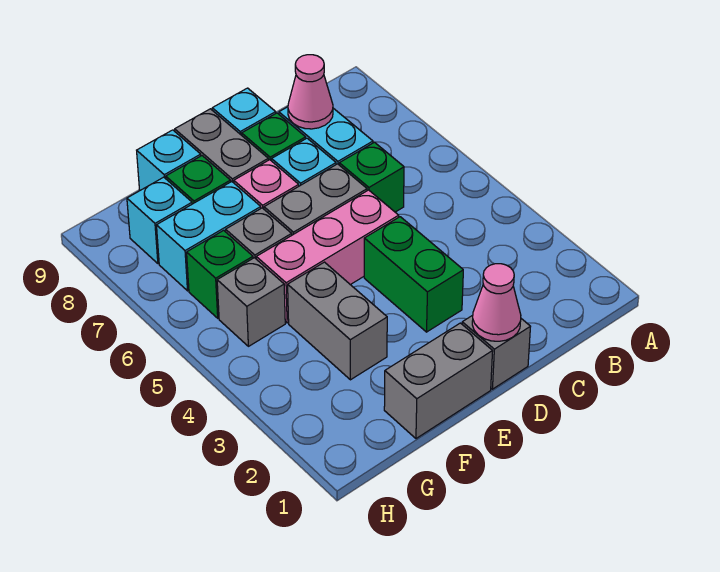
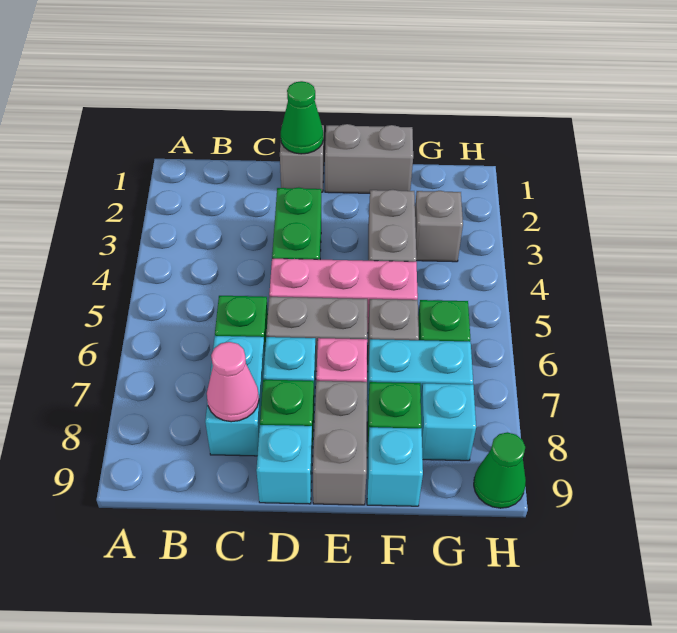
pink 1x1 cone [472,264,521,341] -> green 1x1 cone [281,81,323,154]
grey 1x1 brick [217,258,285,346] -> grey 1x1 brick moved to [415,191,463,262]
none -> green 1x1 cone [474,432,526,508]

